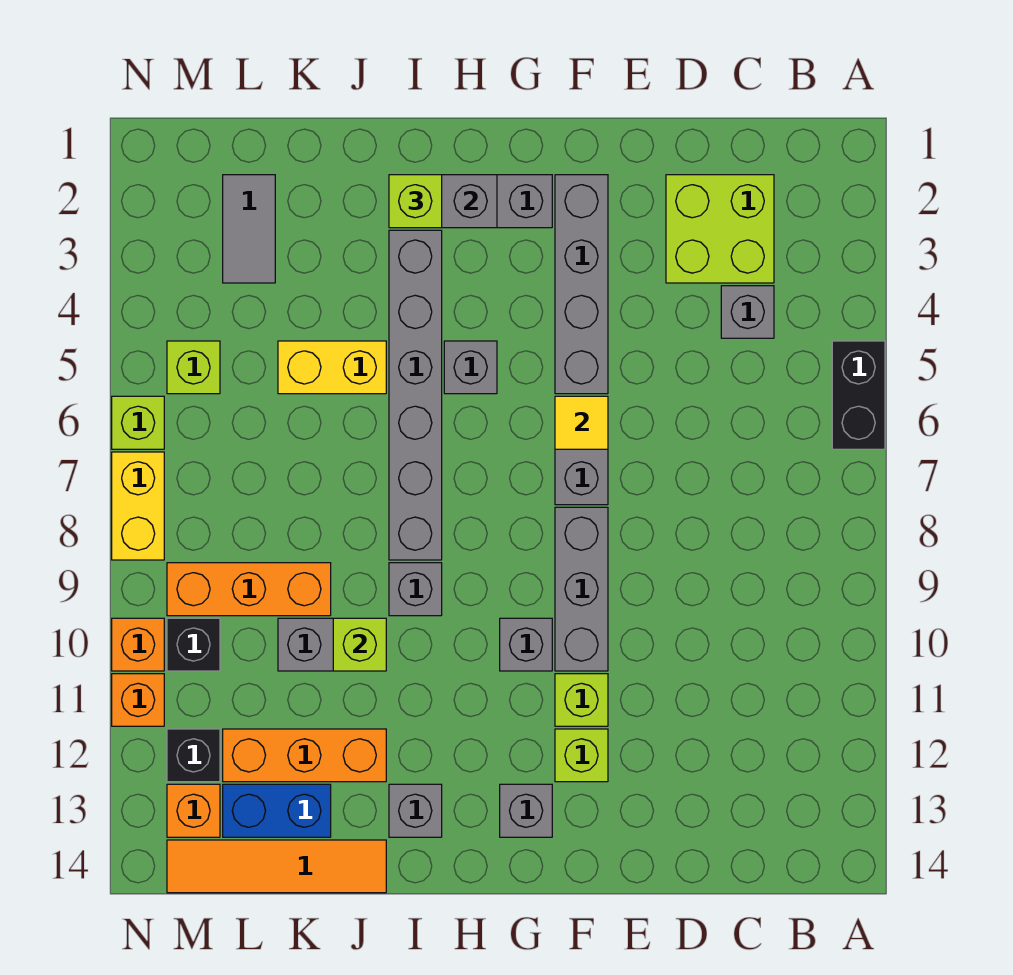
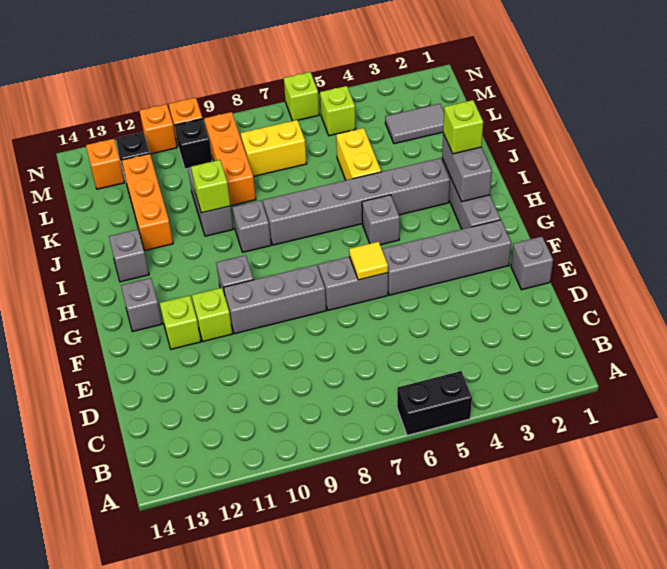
lime 2x2 brick [666,175,774,283] -> none
grey 1x1 brick [721,286,774,338] -> grey 1x1 brick moved to [511,237,553,290]
orange 1x4 tile [167,840,386,893] -> none
blue 1x2 brick [223,784,331,837] -> none
yellow 1x2 brick [112,452,164,560] -> yellow 1x2 brick moved to [241,120,307,177]

